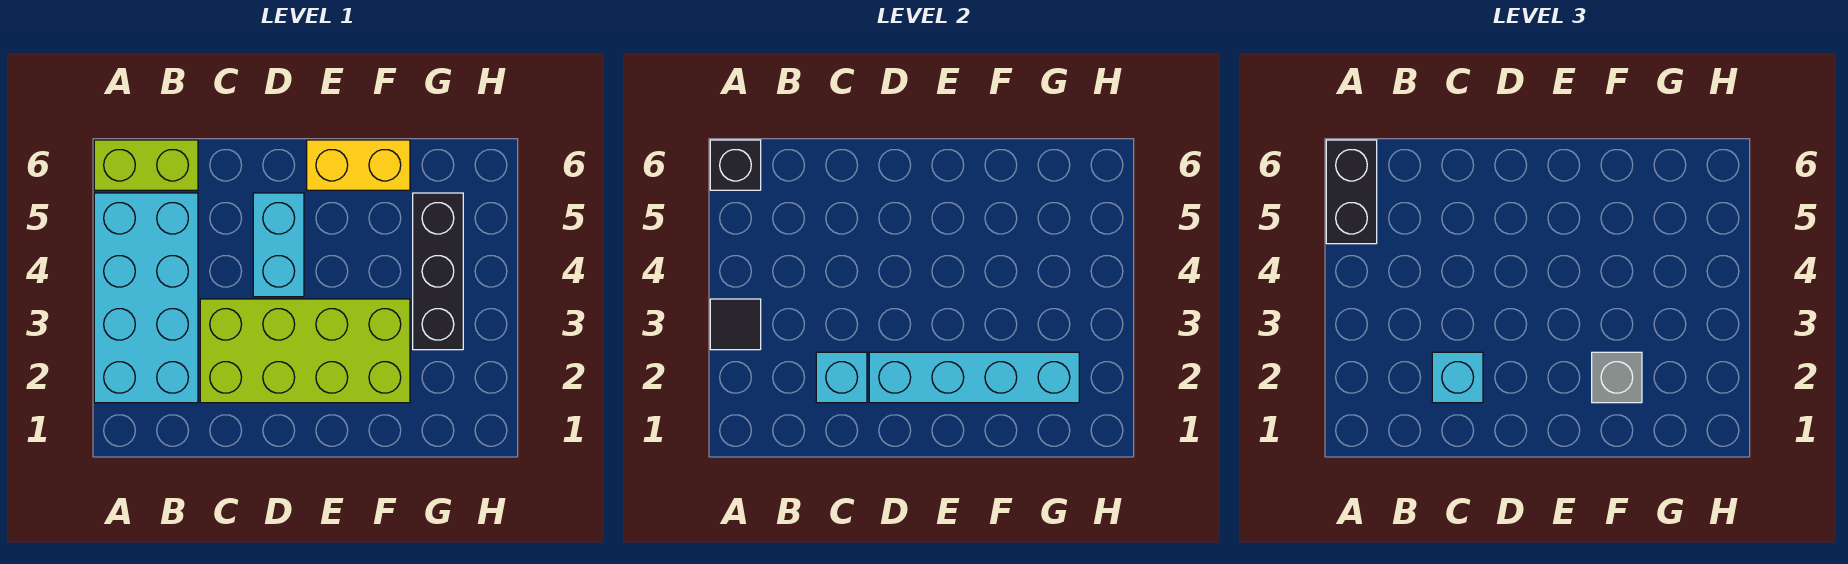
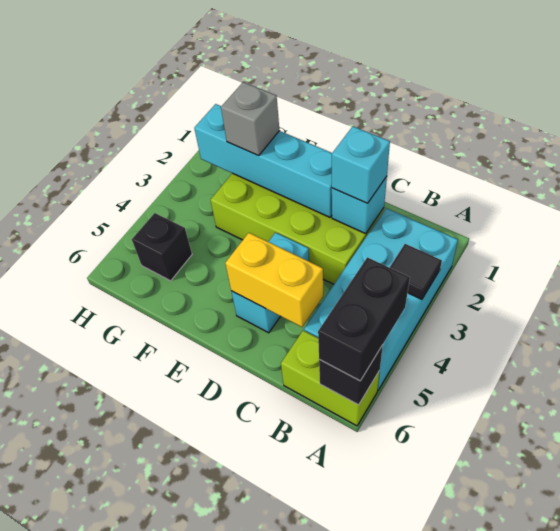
yellow 1x2 brick [307,140,410,190] -> yellow 1x2 brick moved to [225,233,323,327]
black 1x3 brick [413,193,463,350] -> black 1x1 brick [132,213,192,281]

